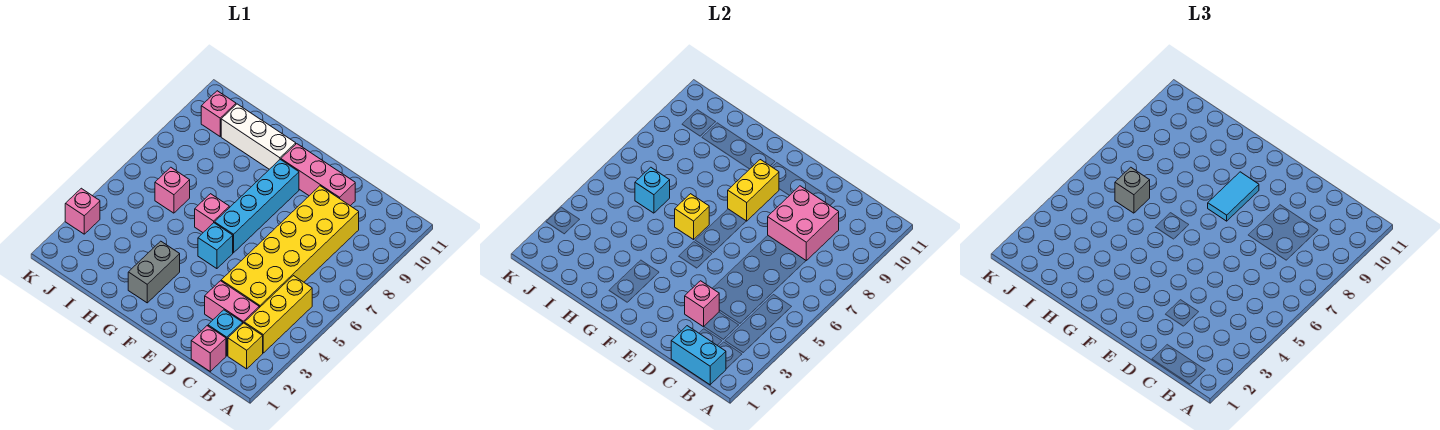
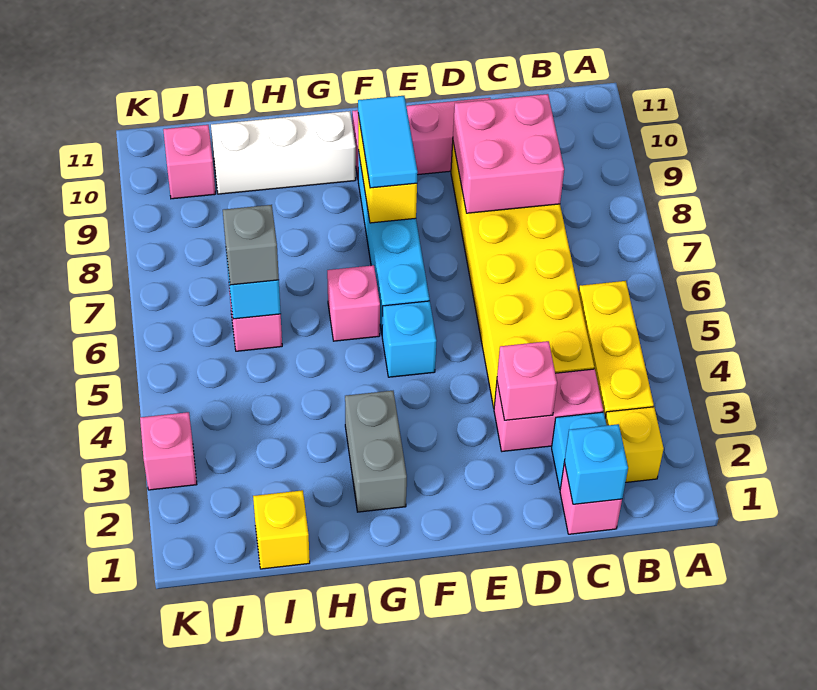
cyan 1x2 brick [671,326,726,385] -> cyan 1x1 brick [565,424,628,504]
yellow 1x1 brick [675,194,709,239] -> yellow 1x1 brick moved to [253,490,310,569]

